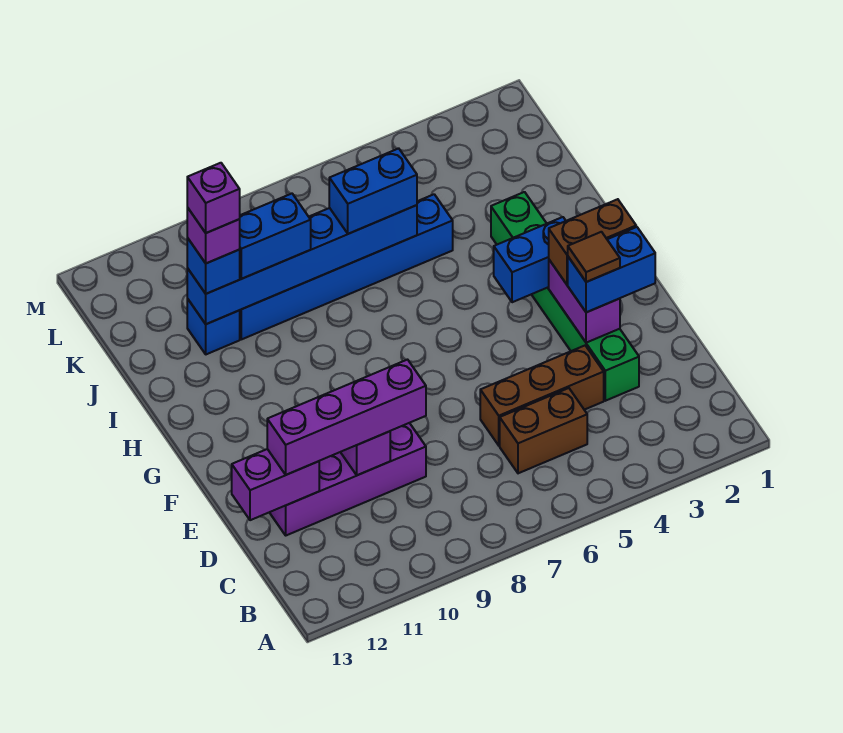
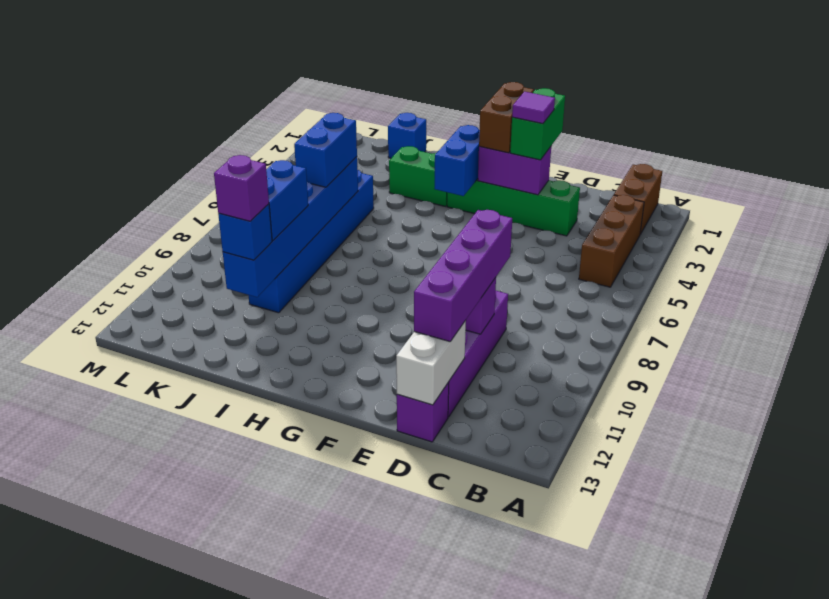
brown 1x2 brick [500,388,587,473] -> brown 1x2 brick moved to [614,164,662,234]
brown 1x3 brick [480,346,604,446] -> brown 1x3 brick moved to [579,195,644,287]
purple 1x2 brick [232,449,319,520] -> white 1x2 brick [396,320,466,405]
blue 1x2 brick [568,227,655,312] -> green 1x2 brick [510,88,565,160]
brown 1x1 tile [568,232,620,282] -> purple 1x1 tile [512,92,555,124]
blue 1x1 brick [187,299,240,354] -> blue 1x1 brick moved to [388,113,426,158]
purple 1x1 brick [187,163,240,233] -> purple 1x1 brick moved to [397,382,449,442]

